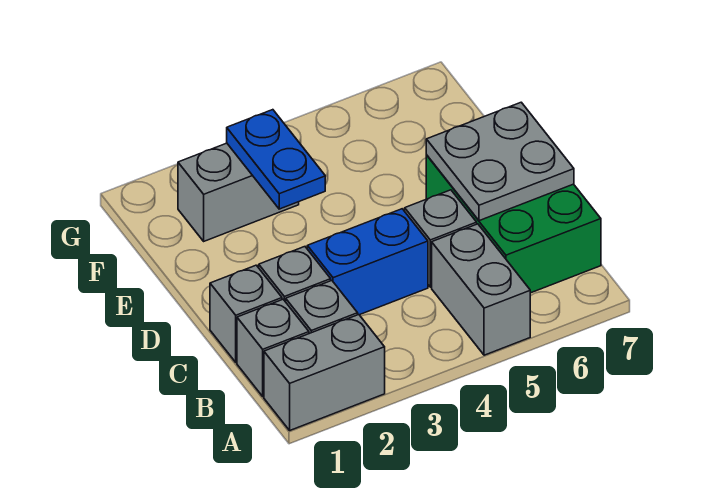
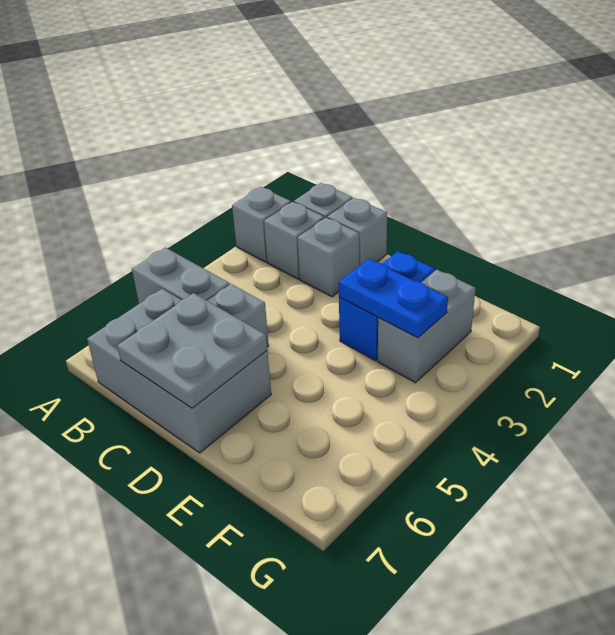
grey 1x2 brick [264,315,385,430] -> grey 1x1 brick [232,187,291,262]
green 2x3 brick [426,155,601,293] -> grey 2x3 brick [87,289,271,453]
blue 1x2 brick [307,209,428,315] -> blue 1x2 brick moved to [339,251,435,361]

